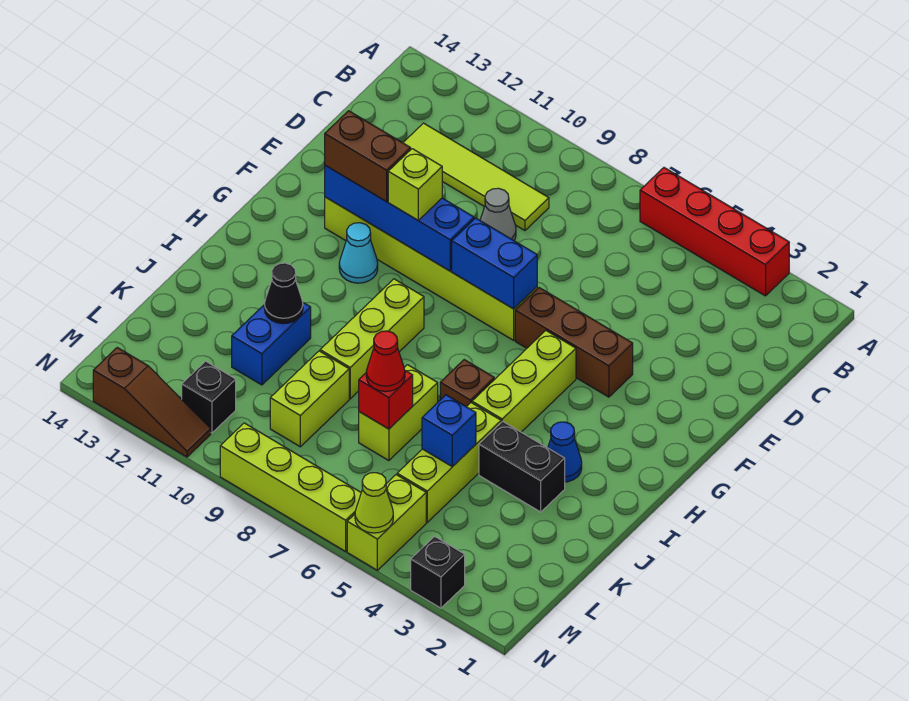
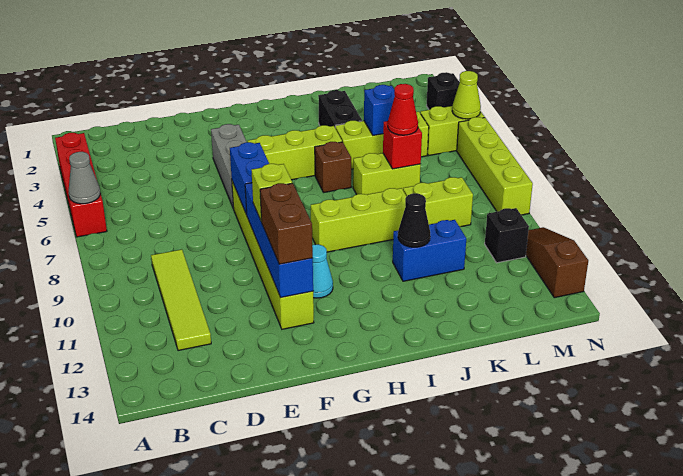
grey 1x1 cone [480,188,516,240] -> grey 1x1 cone moved to [69,152,100,204]
brown 1x3 brick [515,288,633,397] -> grey 1x3 brick [211,124,247,209]
blue 1x1 cone [548,422,582,482] -> none

